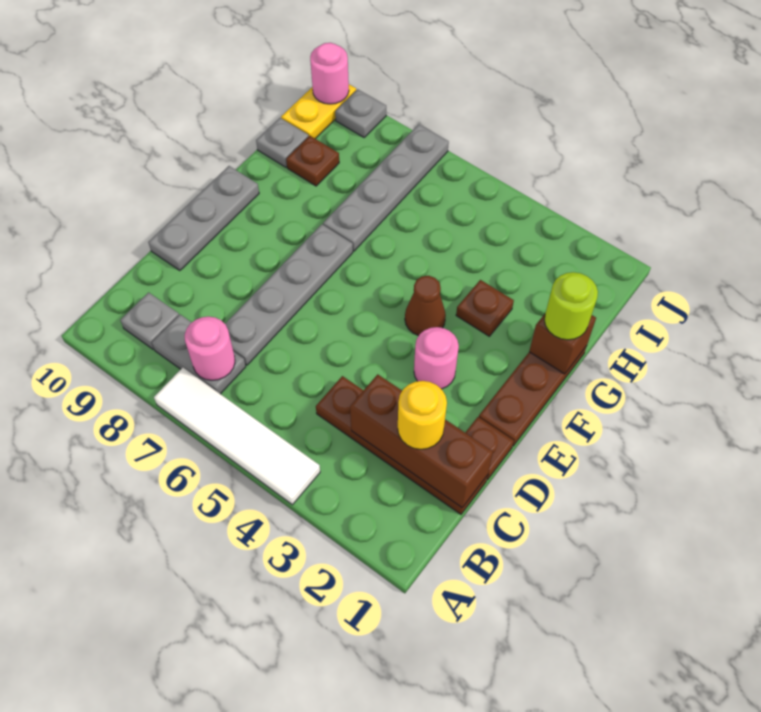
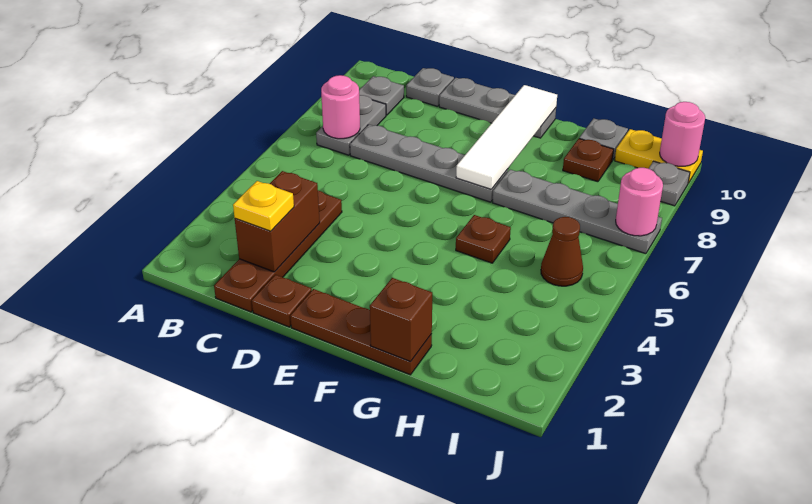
white 1x4 tile [154,368,320,505] -> white 1x4 tile moved to [456,85,557,189]
brown 1x3 brick [350,374,493,507] -> brown 1x2 brick [235,171,320,272]
yellow 1x1 round brick [398,381,447,449] -> yellow 1x1 plate [233,181,294,231]
none -> grey 1x1 plate [406,68,454,107]
pink 1x1 round brick [414,327,459,389] -> pink 1x1 round brick moved to [616,168,663,236]
brown 1x1 cone [405,276,446,336] -> brown 1x1 cone moved to [541,217,583,286]
lime 1x1 round brick [544,272,598,340] -> none
brown 1x1 plate [456,280,514,336] -> brown 1x1 plate moved to [456,215,511,263]

